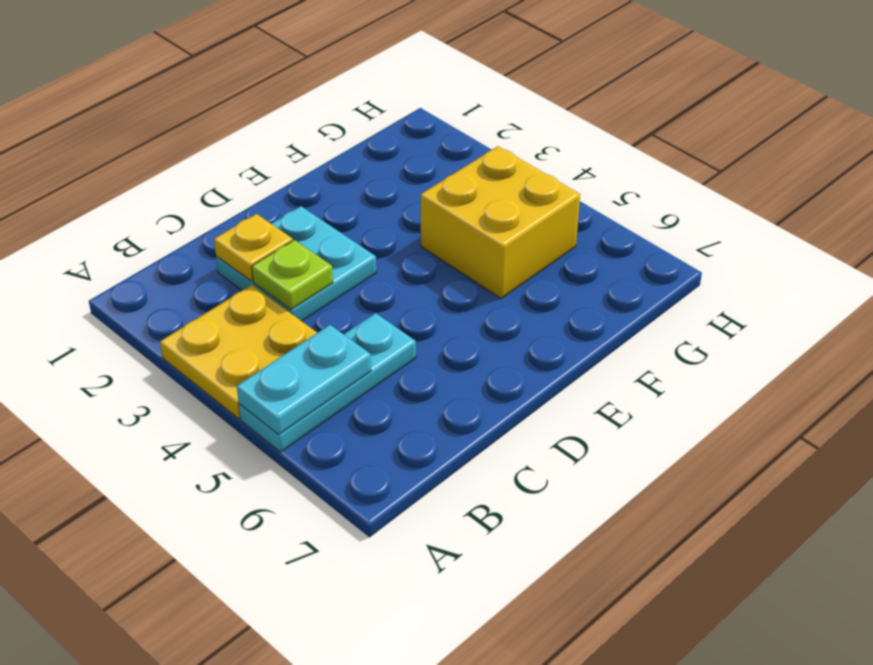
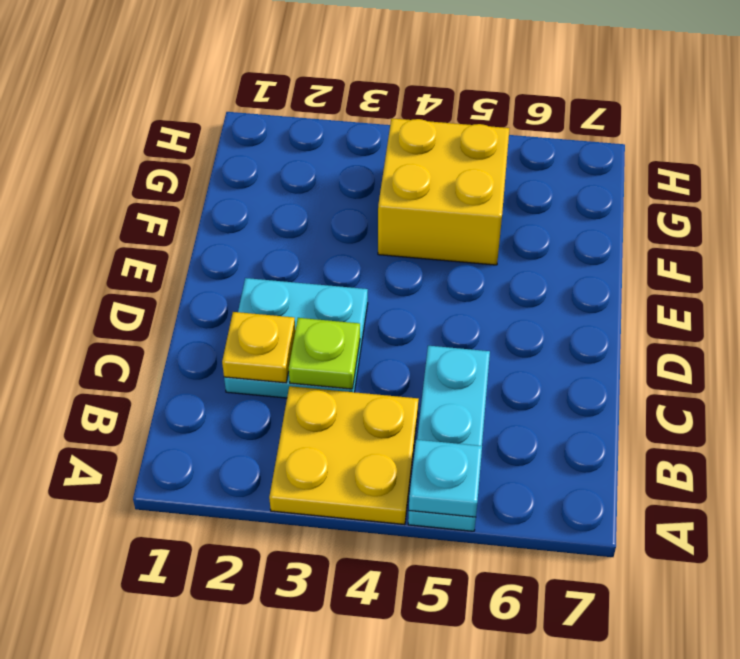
cyan 1x2 plate [237,325,371,434] -> cyan 1x1 plate [409,440,482,517]

